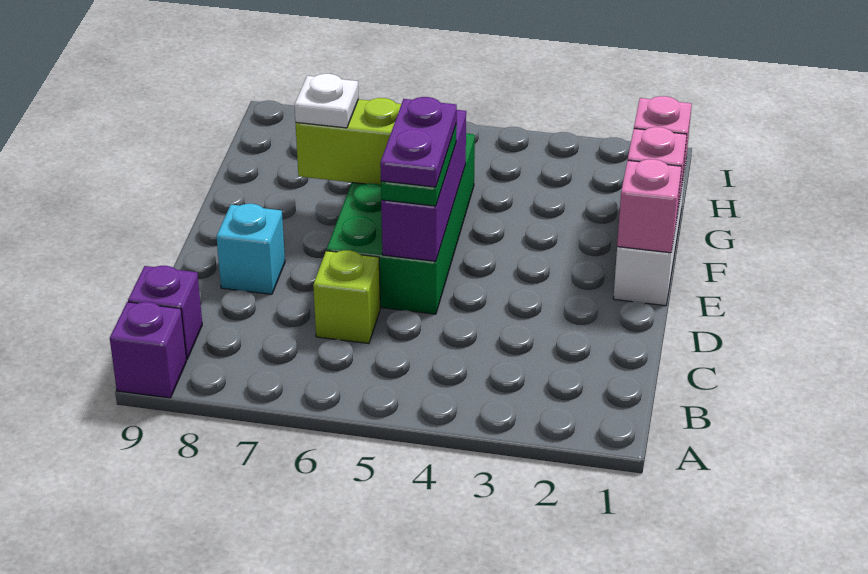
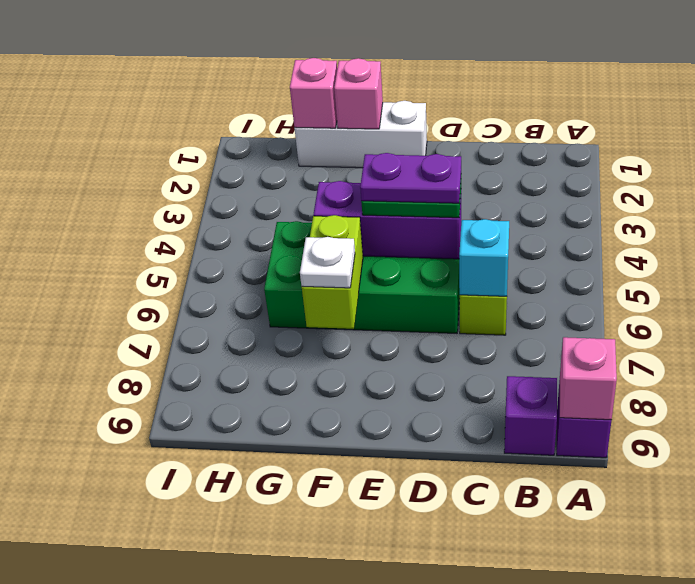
cyan 1x1 brick [217,204,285,294] -> cyan 1x1 brick moved to [459,219,509,296]
pink 1x1 brick [617,159,682,253] -> pink 1x1 brick moved to [560,337,617,420]

